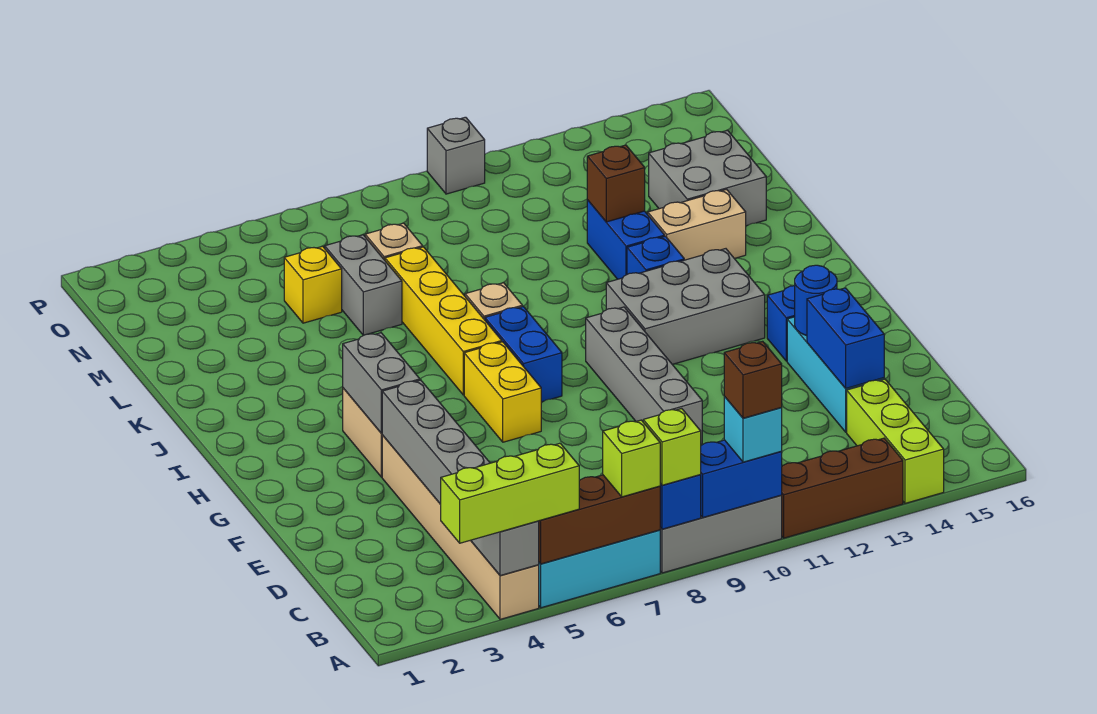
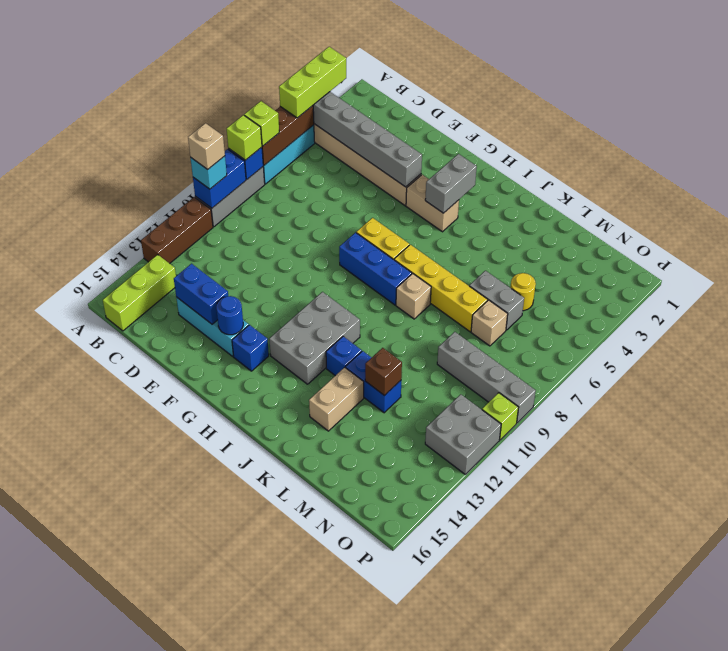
brown 1x1 brick [724,341,782,418] -> tan 1x1 brick [188,123,225,169]
lime 1x3 brick [847,379,944,503] -> lime 1x3 brick turned to [103,255,176,331]
grey 1x4 brick [586,307,702,444] -> grey 1x4 brick moved to [437,332,536,423]
grey 1x2 brick [343,333,420,433] -> grey 1x2 brick turned to [425,154,477,213]
blue 1x2 brick [485,307,562,402] -> blue 1x3 brick [339,233,412,305]
grey 2x2 brick [649,130,766,226] -> grey 2x2 brick moved to [425,394,501,474]
yellow 1x1 brick [284,246,342,323] -> yellow 1x1 round brick [510,273,536,311]
grey 1x1 brick [427,117,485,194] -> lime 1x1 brick [482,393,519,440]

